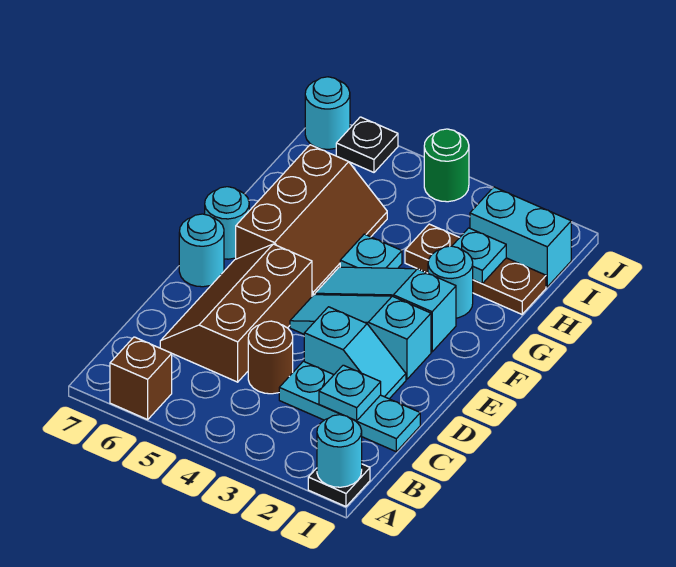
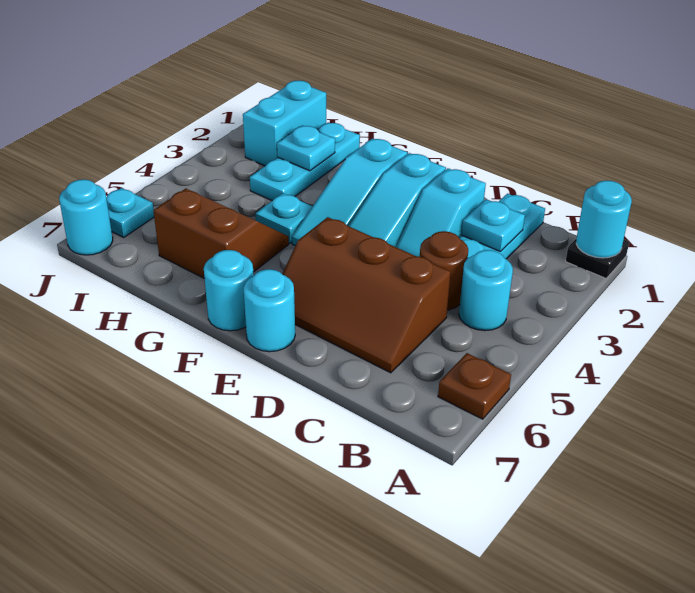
brown 1x1 brick [110,337,172,420] -> brown 1x1 plate [438,353,511,419]
cyan 1x2 slope [304,307,406,399] -> cyan 1x2 slope turned to [396,168,486,257]
brown 2x3 slope [236,145,387,296] -> brown 2x2 slope [153,189,289,278]
cyan 1x1 round brick [428,246,473,318] -> cyan 1x1 round brick moved to [459,250,513,331]
brown 1x3 plate [405,224,546,314] -> cyan 1x3 plate [250,123,360,201]
green 1x1 round brick [424,129,469,202] -> none
black 1x1 plate [336,117,398,172] -> cyan 1x1 plate [106,188,154,237]

